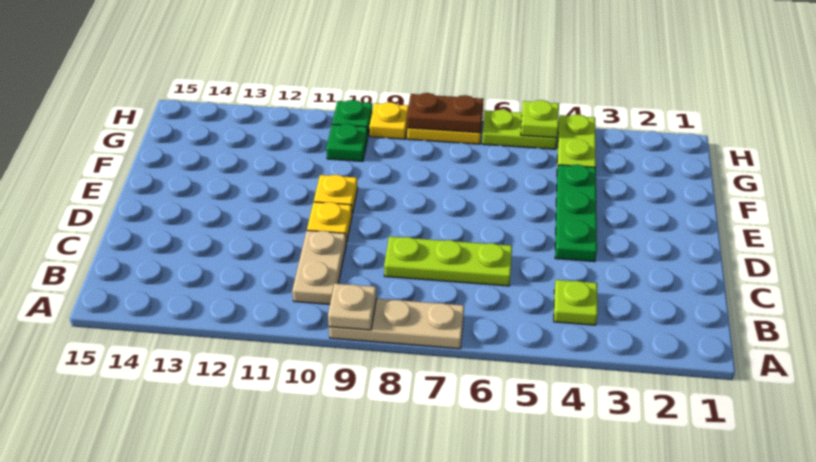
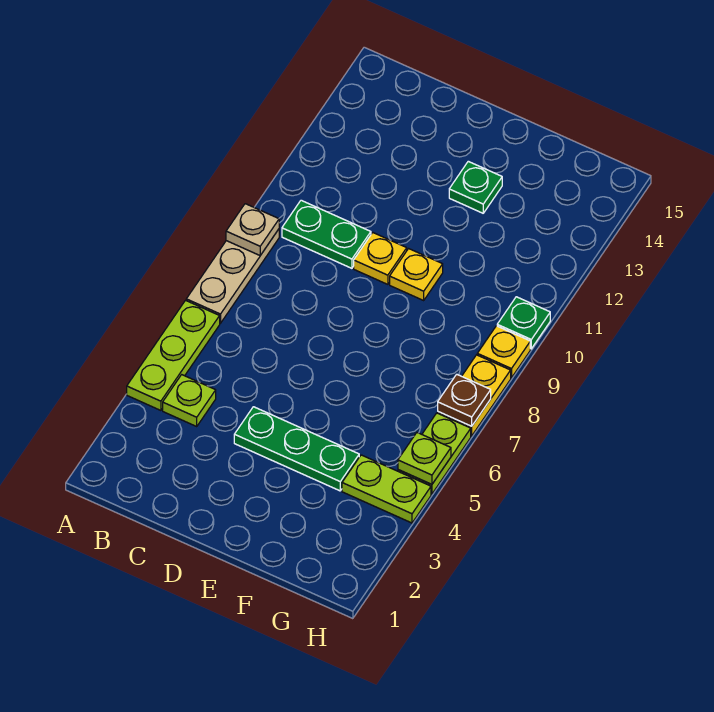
tan 1x2 plate [292,231,346,304] -> green 1x2 plate [282,200,371,268]
lime 1x3 plate [384,237,512,286] -> lime 1x3 plate moved to [127,300,220,410]
green 1x1 plate [326,124,368,161] -> green 1x1 plate moved to [449,161,502,213]
brown 1x2 plate [407,93,484,133] -> brown 1x1 plate [438,374,491,426]

